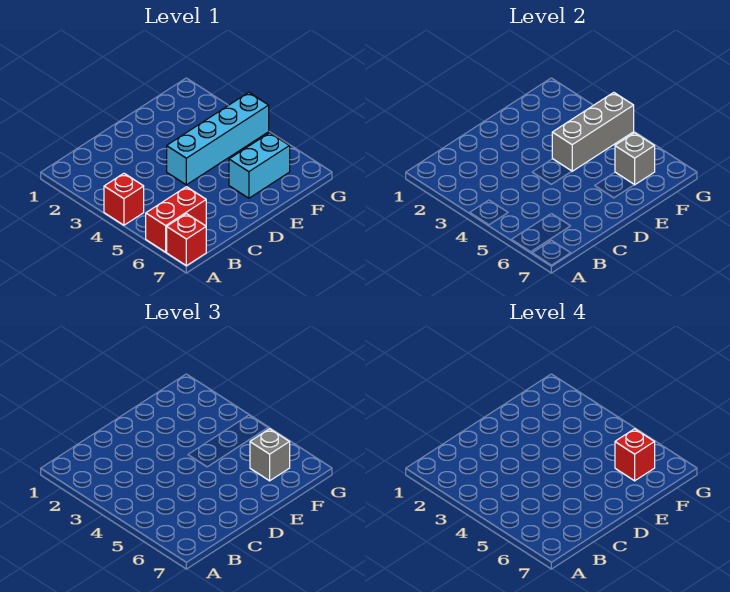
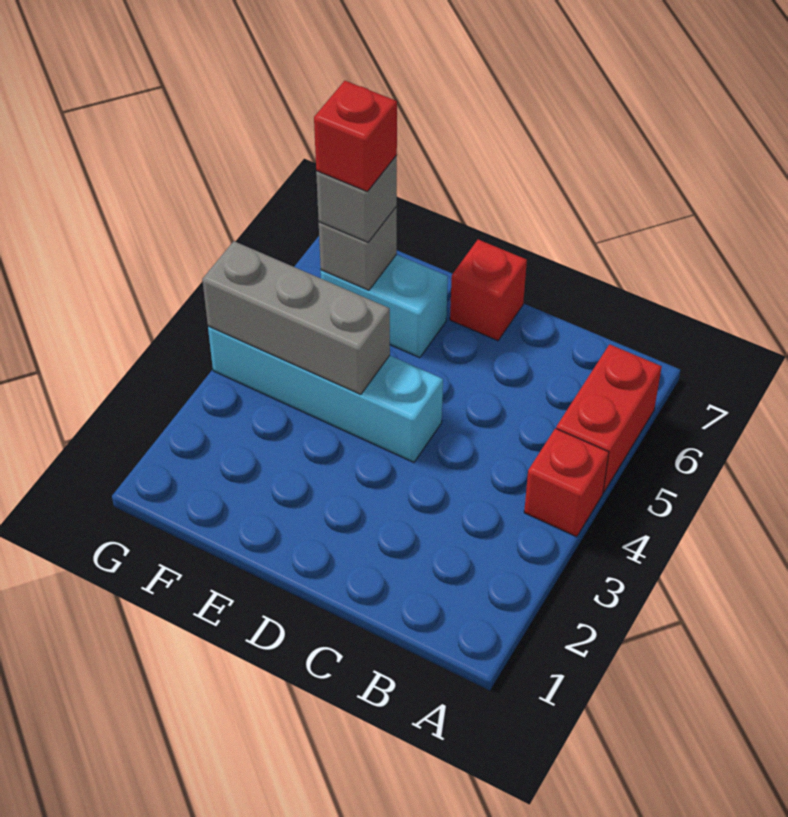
red 1x2 brick [146,187,206,252] -> red 1x2 brick turned to [556,344,662,492]
red 1x1 brick [167,214,206,266] -> red 1x1 brick moved to [450,240,527,341]

